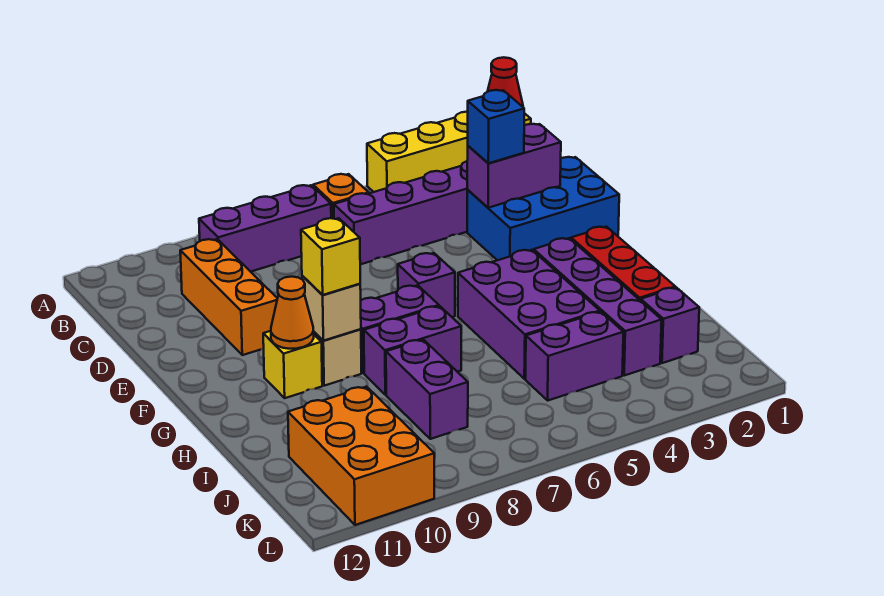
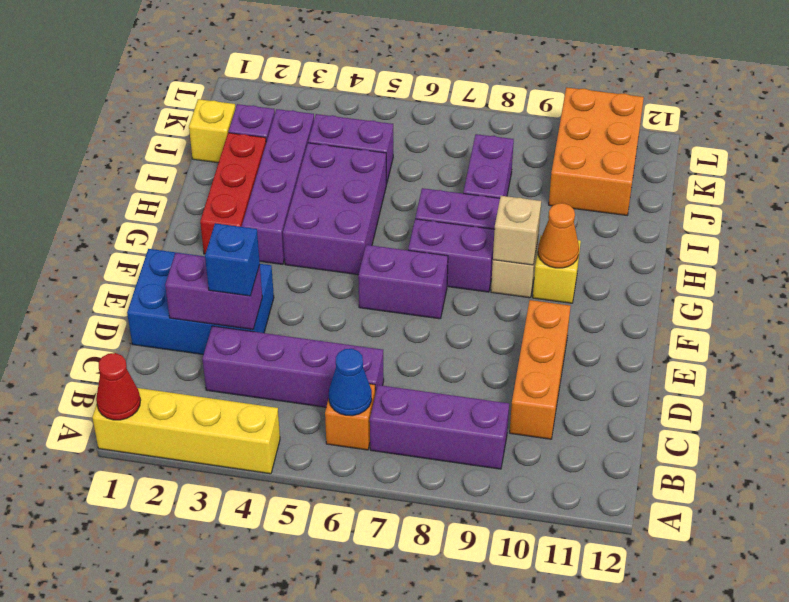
none -> blue 1x1 cone [329,349,372,416]
purple 1x1 brick [398,253,455,317] -> purple 1x2 brick [358,245,448,319]
yellow 1x1 brick [301,218,360,295] -> yellow 1x1 brick moved to [189,99,236,163]

